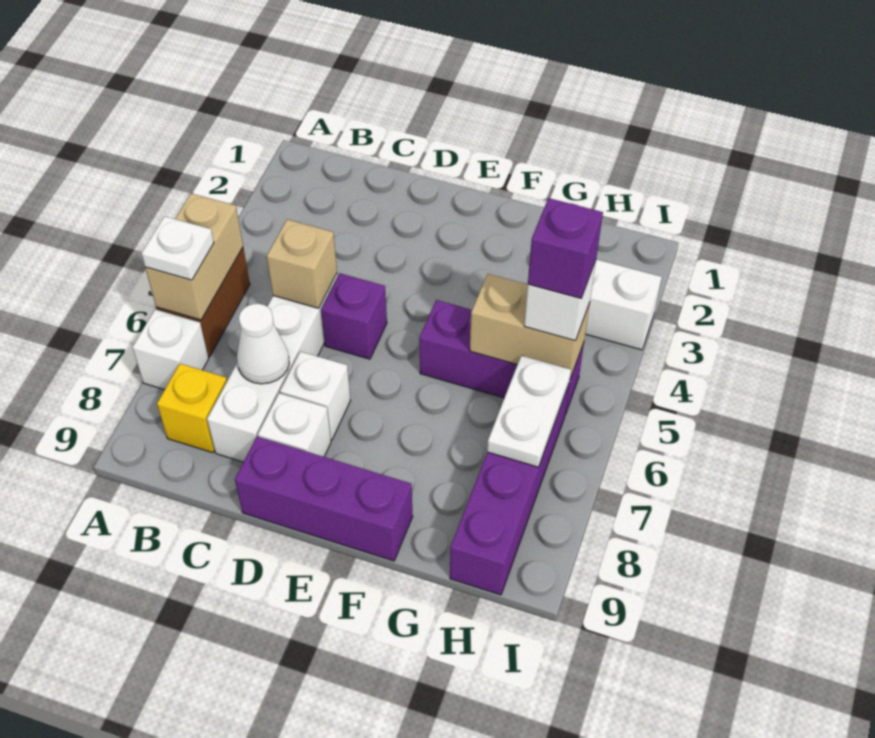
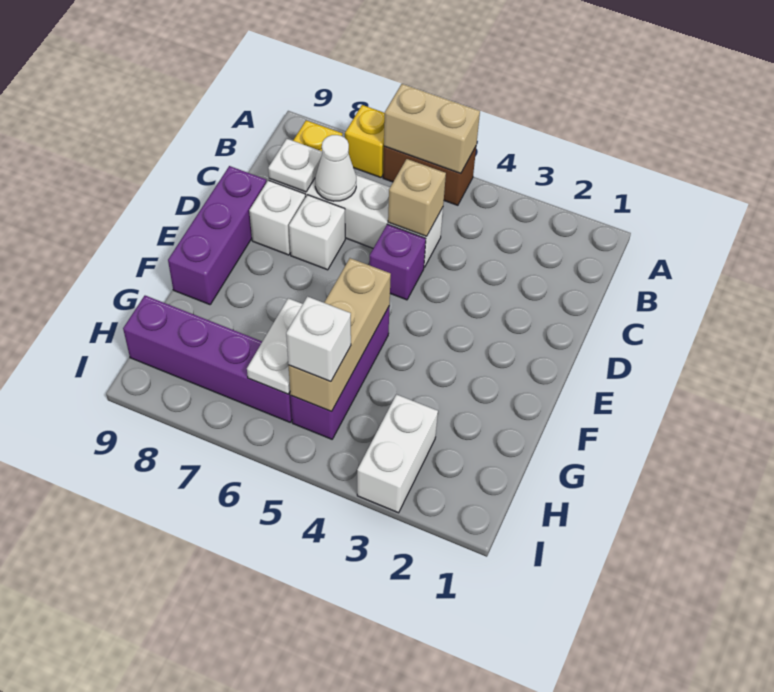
white 1x1 plate [142,216,214,280] -> white 1x1 plate moved to [268,139,322,192]
white 1x1 brick [132,309,209,390] -> yellow 1x1 brick [345,105,385,178]
tan 1x2 brick [470,274,590,379] -> tan 1x3 brick [288,258,391,412]
purple 1x1 brick [528,198,603,298] -> none
white 1x2 plate [487,355,571,467] -> white 1x2 plate turned to [247,298,303,394]

